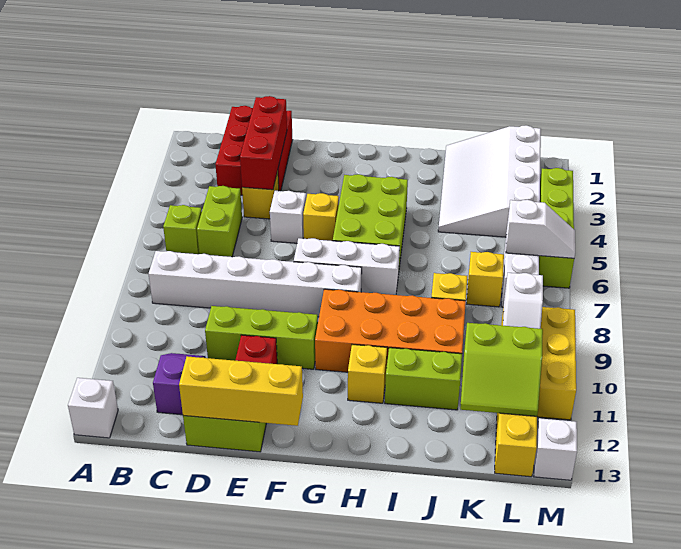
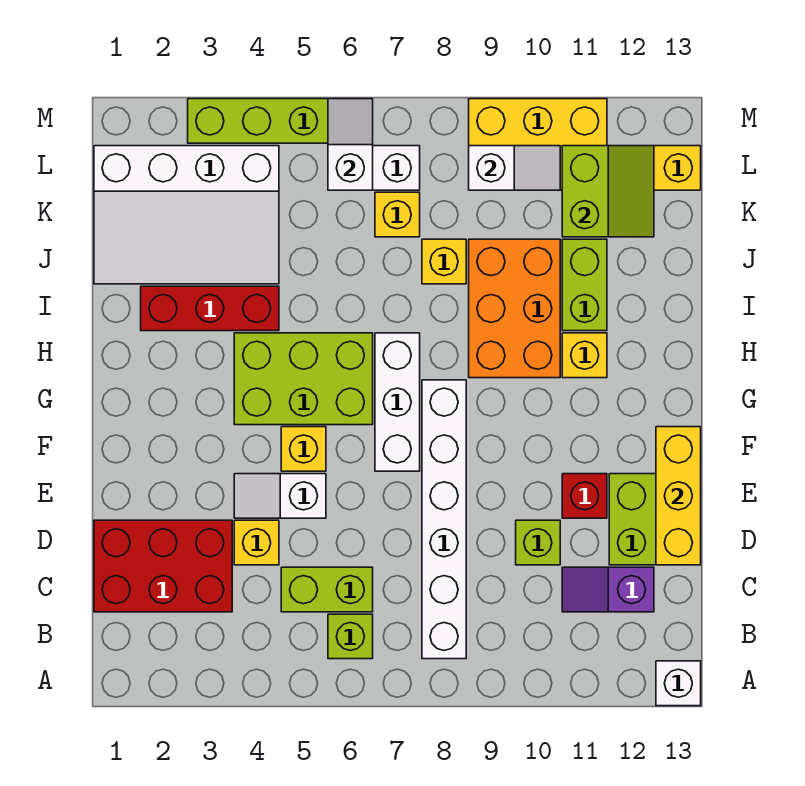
red 1x3 brick [240,96,287,190] -> red 1x3 brick moved to [141,286,279,331]
lime 1x3 brick [205,306,318,369] -> lime 1x1 brick [516,520,560,565]
orange 2x4 brick [315,289,466,372] -> orange 2x3 brick [469,239,560,378]
white 1x1 brick [534,418,577,480] -> none

